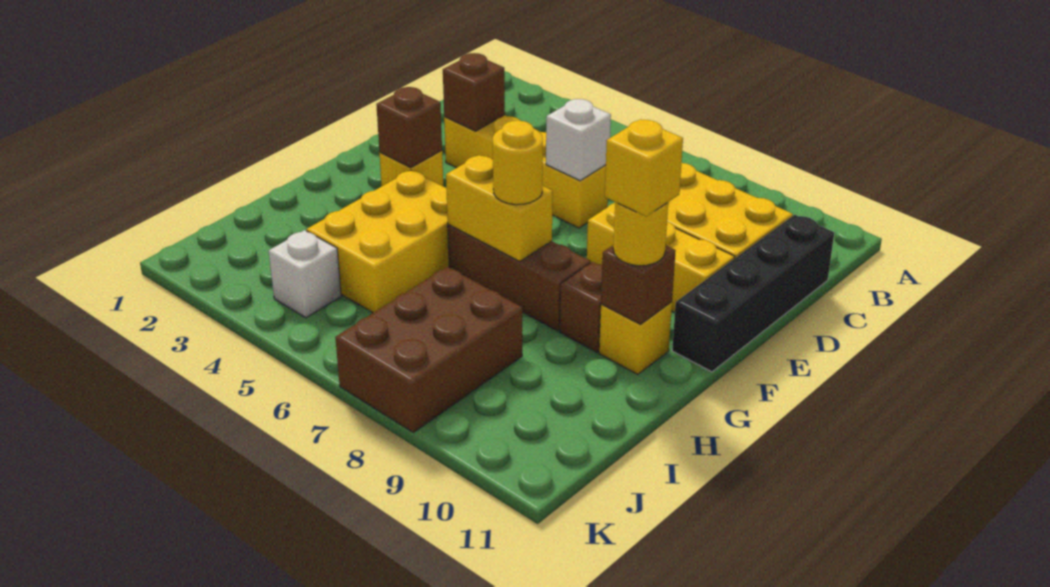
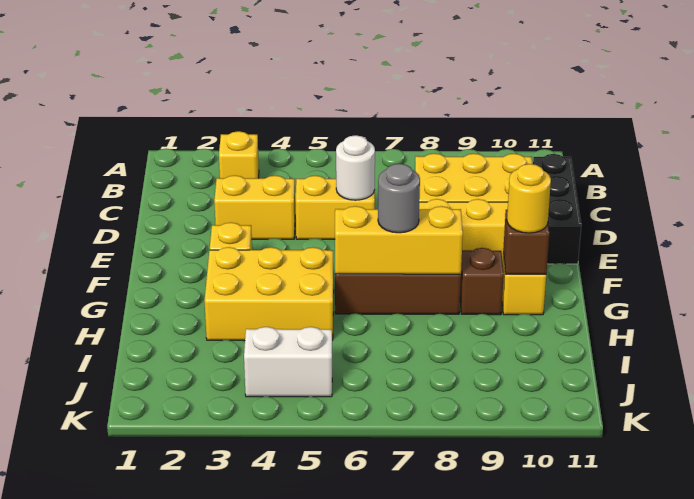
black 1x4 brick [672,215,834,372] -> black 1x3 brick [533,154,581,264]
brown 1x1 brick [443,53,505,131] -> none
white 1x1 brick [546,99,611,181] -> white 1x1 round brick [336,135,375,200]
brown 1x1 brick [376,87,442,168] -> none
yellow 2x3 brick [307,170,449,313] -> yellow 2x3 brick turned to [204,247,334,341]
yellow 1x2 brick [446,155,553,261] -> yellow 1x3 brick [335,206,463,274]
yellow 1x1 round brick [493,121,543,205] -> grey 1x1 round brick [378,164,420,233]
yellow 1x1 brick [605,119,683,216] -> yellow 1x1 brick moved to [219,131,259,178]
brown 2x3 brick [335,267,522,432] -> none
white 1x1 brick [269,230,341,318] -> white 1x2 brick [244,327,332,397]

